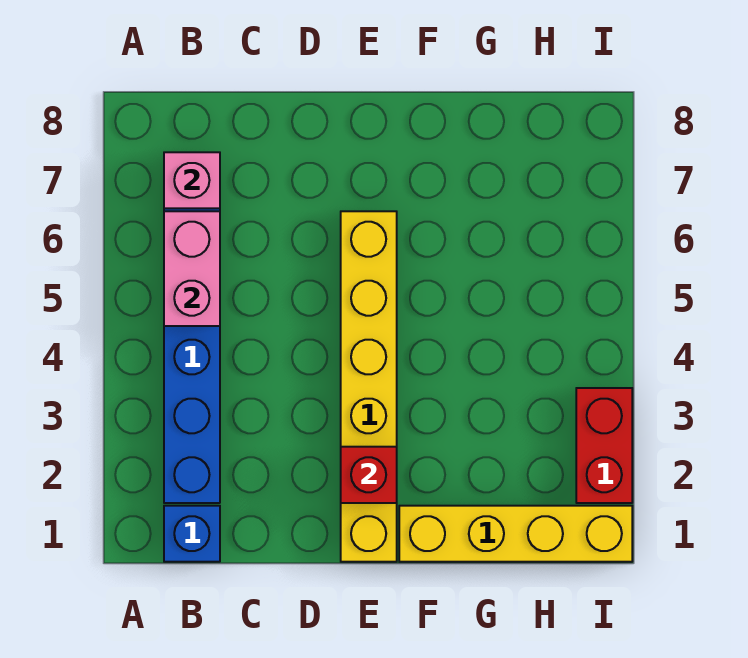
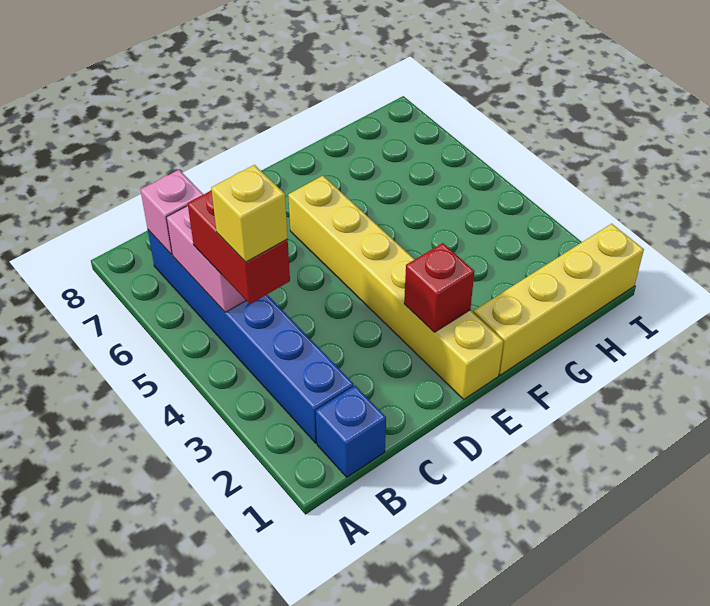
none -> yellow 1x1 brick [211,165,288,262]
red 1x2 brick [576,388,632,503] -> red 1x2 brick moved to [188,190,290,304]

